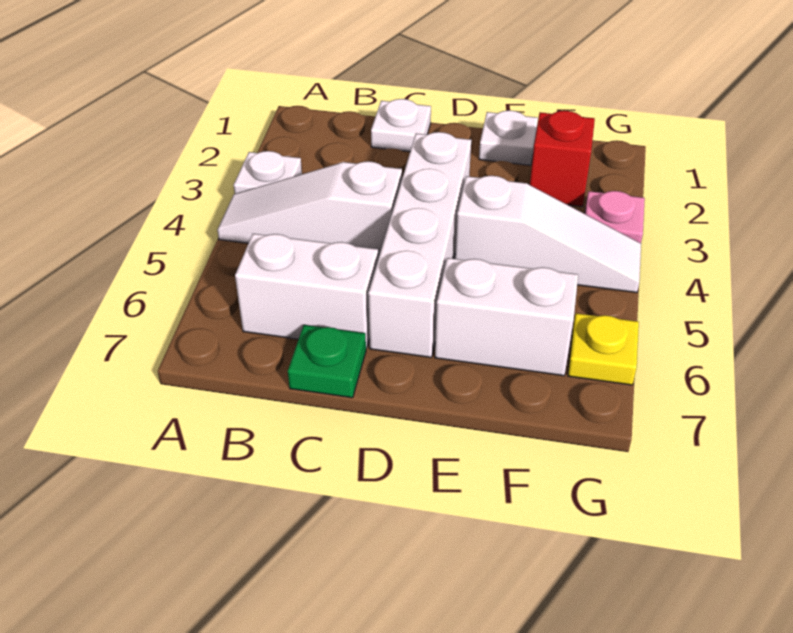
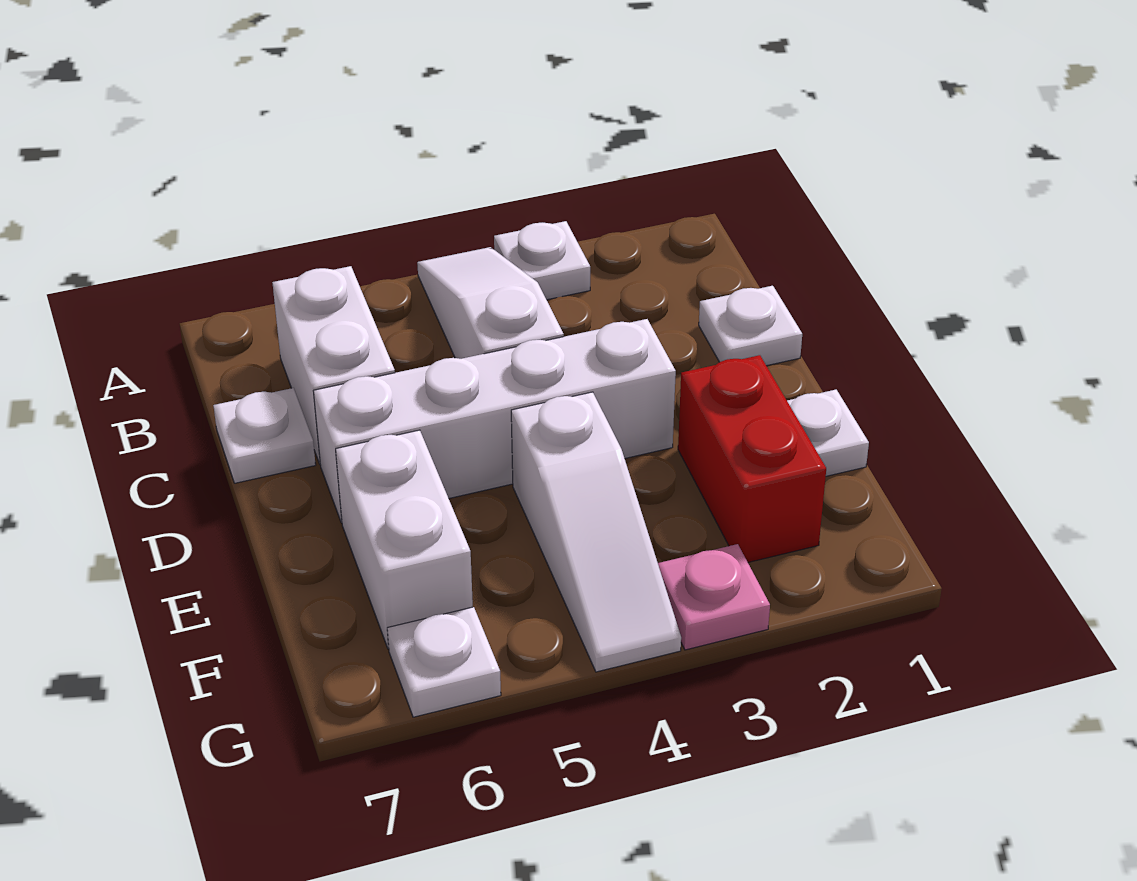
green 1x1 plate [288,325,366,398] -> white 1x1 plate [213,388,316,483]
red 1x1 brick [530,111,595,207] -> red 1x2 brick [678,355,826,562]
yellow 1x1 plate [568,313,639,385] -> white 1x1 plate [387,607,501,717]

